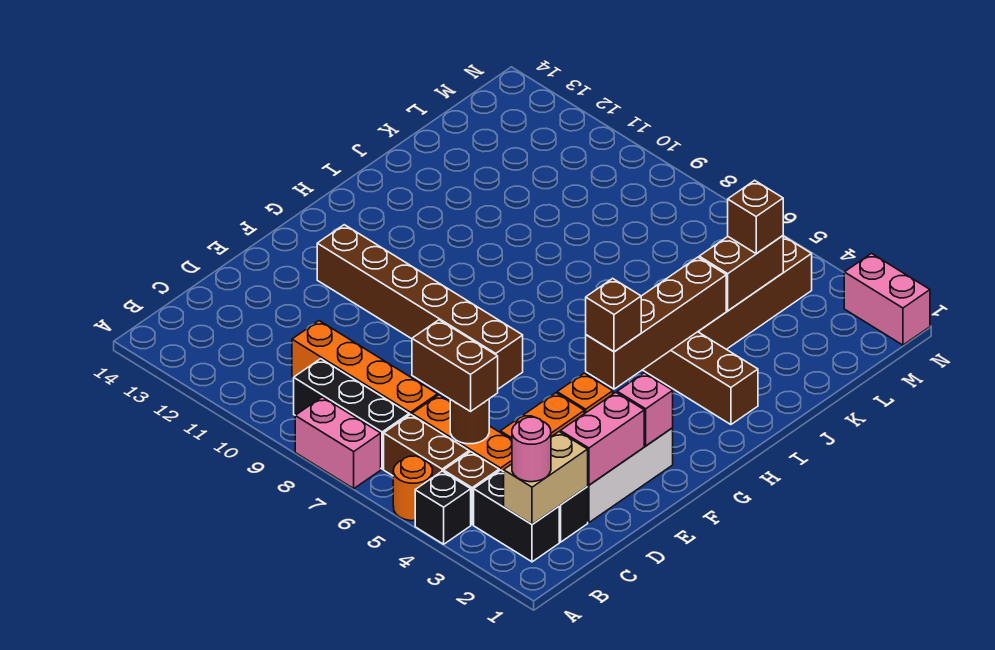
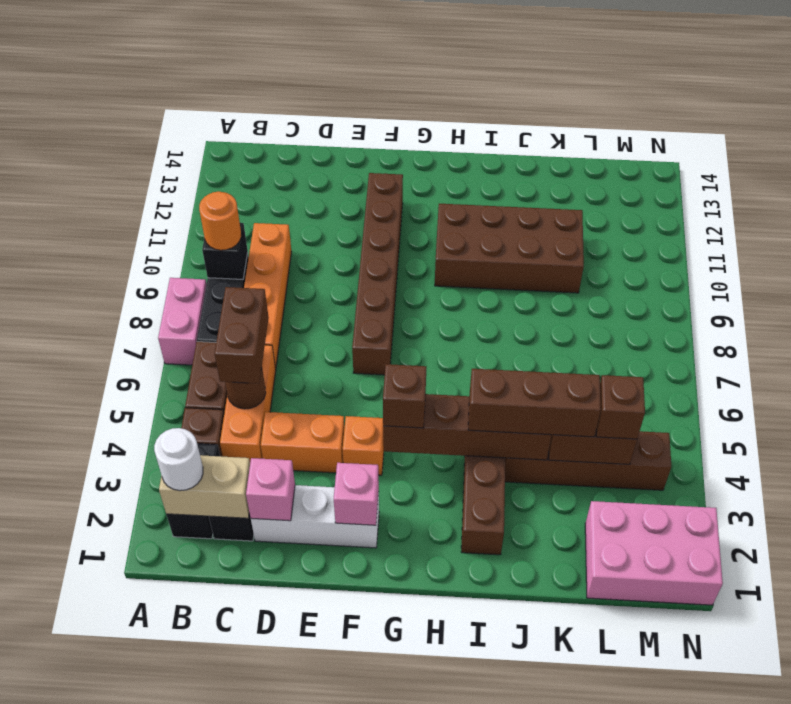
black 1x1 brick [415,471,471,544] -> black 1x1 brick moved to [202,223,248,279]
orange 1x1 round brick [393,456,432,521] -> orange 1x1 round brick moved to [199,191,241,250]
pink 1x1 round brick [512,417,551,482] -> white 1x1 round brick [154,428,203,491]
pink 1x2 brick [560,392,644,485] -> pink 1x1 brick [246,458,295,521]
none -> brown 2x4 brick [435,204,584,293]
none -> brown 1x3 brick [468,369,601,437]
pink 1x2 brick [844,254,930,345] -> pink 2x3 brick [585,501,723,605]

